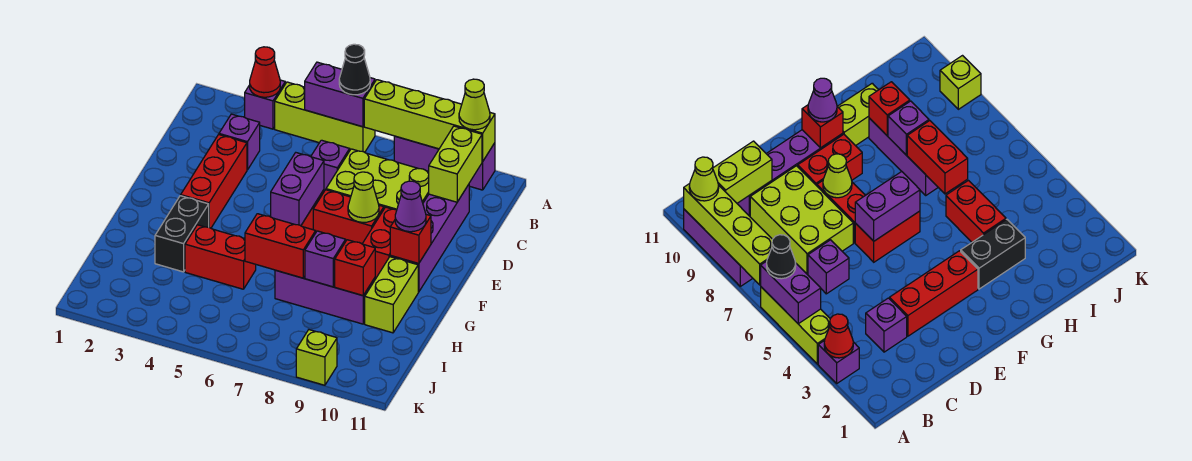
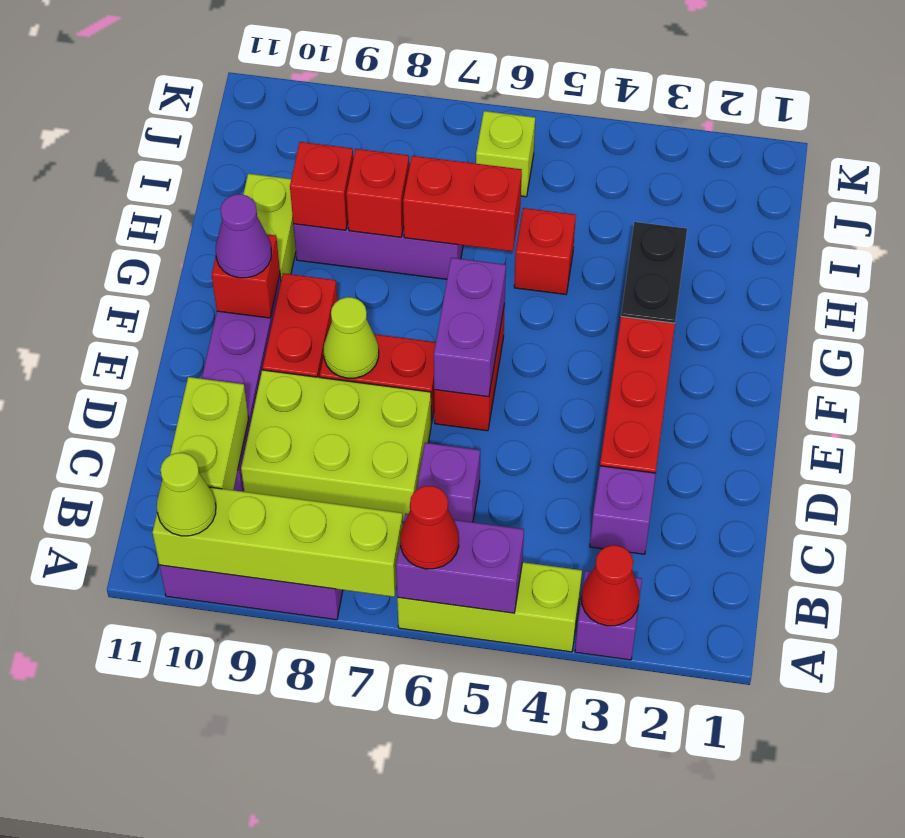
black 1x1 cone [339,44,370,95] -> red 1x1 cone [400,486,459,569]
red 1x2 brick [185,225,256,289] -> red 1x1 brick [514,208,576,294]
purple 1x1 brick [305,231,346,287] -> red 1x1 brick [346,149,409,237]
lime 1x1 brick [296,330,337,385] -> lime 1x1 brick moved to [476,111,535,197]

